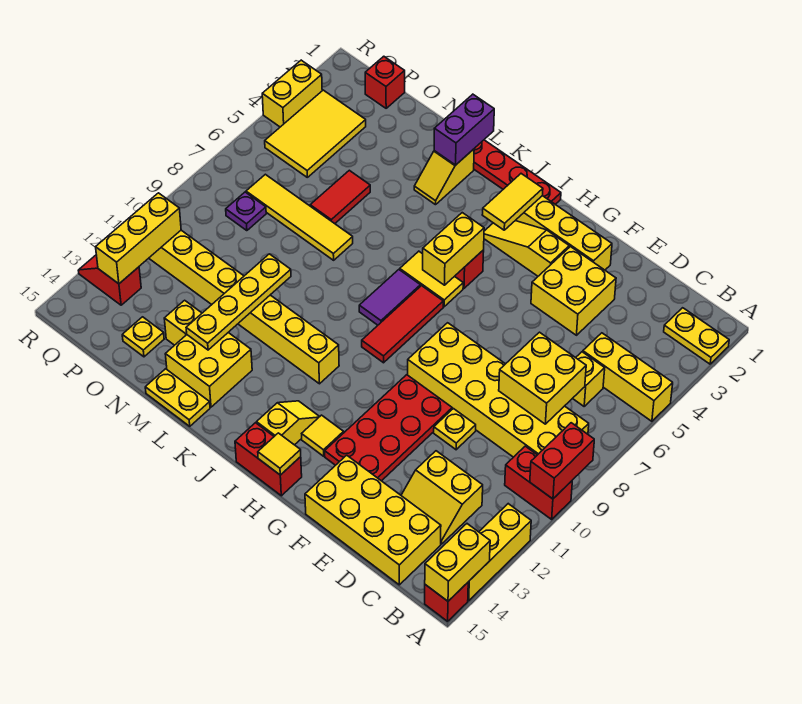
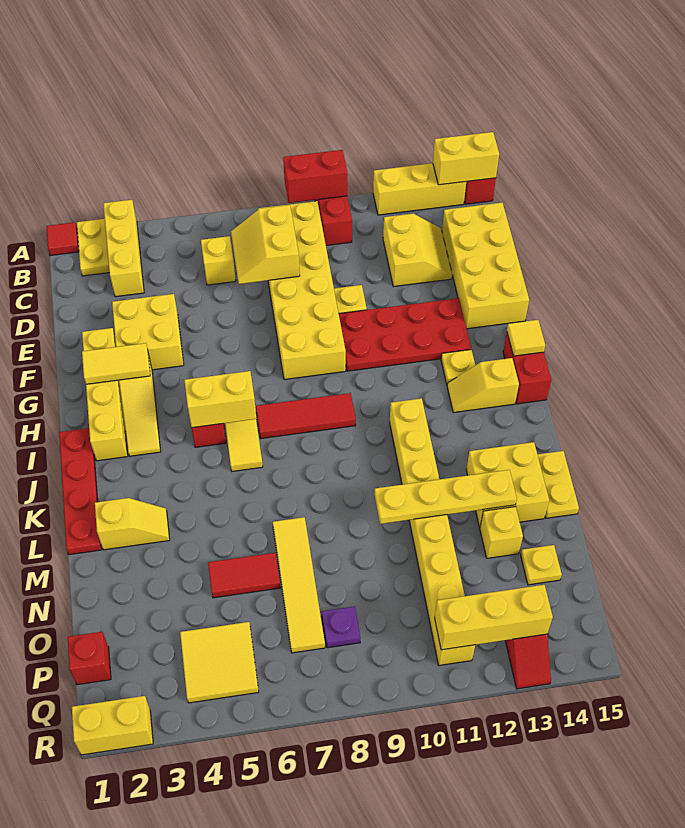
none -> red 1x1 tile [47,222,79,256]
yellow 1x3 brick [583,333,673,421] -> yellow 1x3 brick moved to [103,200,144,297]
yellow 2x2 brick [499,332,586,424] -> yellow 2x2 slope [231,205,300,284]
yellow 1x1 tile [302,415,344,456] -> yellow 1x1 plate [441,350,475,384]
yellow 1x2 tile [482,174,543,230] -> yellow 1x2 tile moved to [82,343,150,384]
purple 1x2 tile [359,270,420,325] -> none
purple 1x2 brick [434,94,494,165] -> none
yellow 2x3 tile [265,90,366,177] -> yellow 2x2 tile [180,622,259,703]
yellow 1x2 brick [262,60,322,127] -> yellow 1x2 brick moved to [72,696,153,755]

